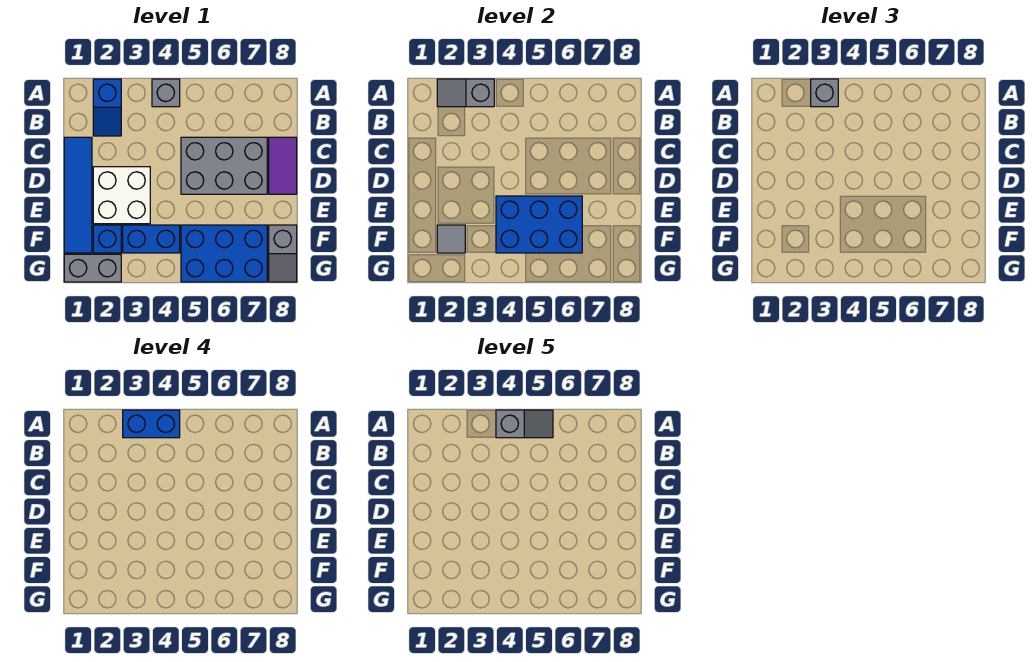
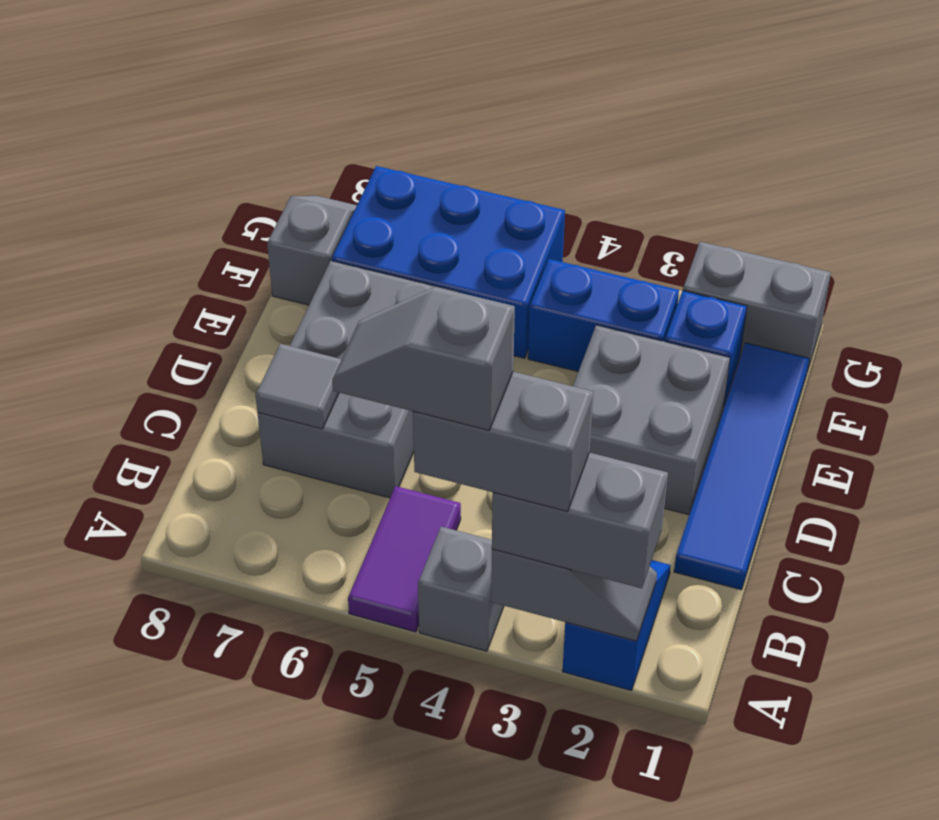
grey 1x1 brick [811,79,838,107] -> grey 1x2 brick [492,453,668,588]
blue 1x2 brick [123,410,180,438] -> grey 1x2 brick [413,372,593,512]
grey 2x3 brick [181,137,267,194] -> grey 2x3 brick turned to [258,261,458,498]
purple 1x2 tile [269,137,297,194] -> purple 1x2 tile moved to [348,486,461,632]
white 2x2 brick [93,167,150,224] -> grey 2x2 brick [573,325,730,515]
blue 2x3 brick [496,196,582,253] -> none
grey 1x1 tile [437,225,465,253] -> grey 1x1 tile moved to [256,344,341,429]

